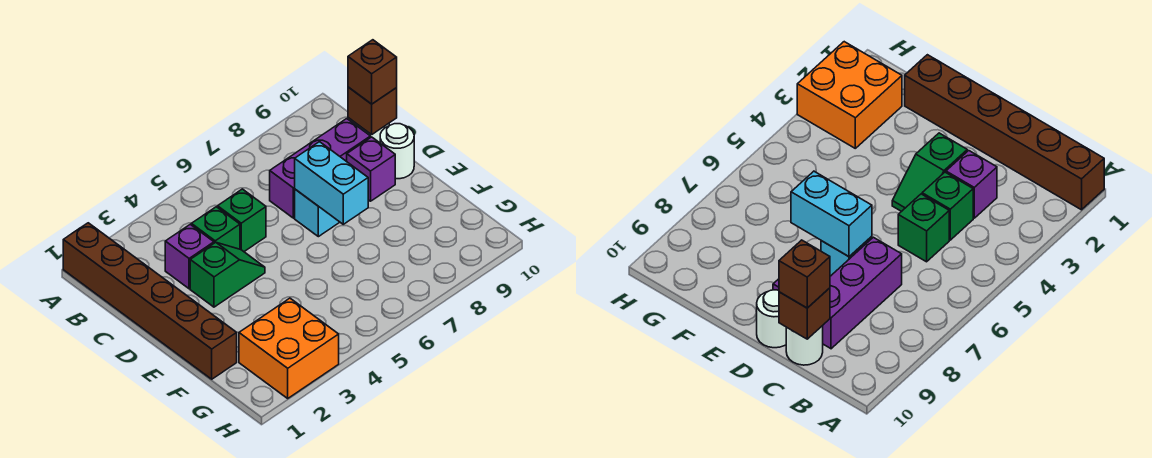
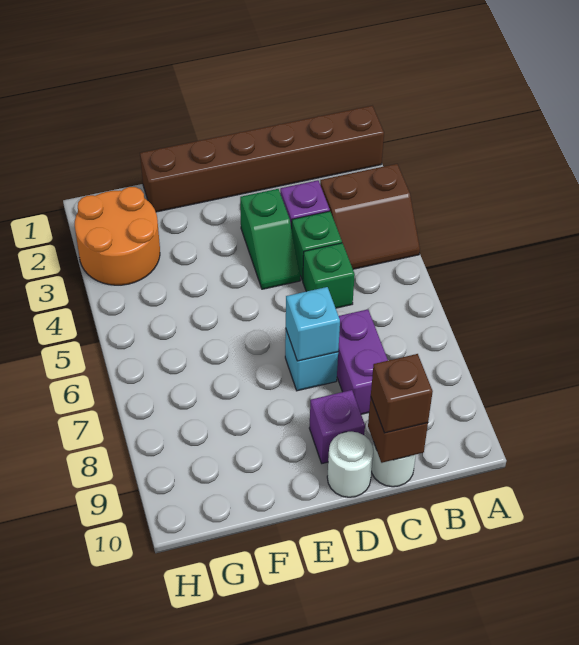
none -> brown 2x2 slope [320,164,420,269]
purple 1x3 brick [270,119,370,218] -> purple 1x2 brick [337,309,388,414]
cyan 1x2 brick [295,142,368,224] -> cyan 1x1 brick [286,287,340,361]
orange 2x2 brick [239,298,339,398] -> orange 2x2 round brick [75,187,160,285]

